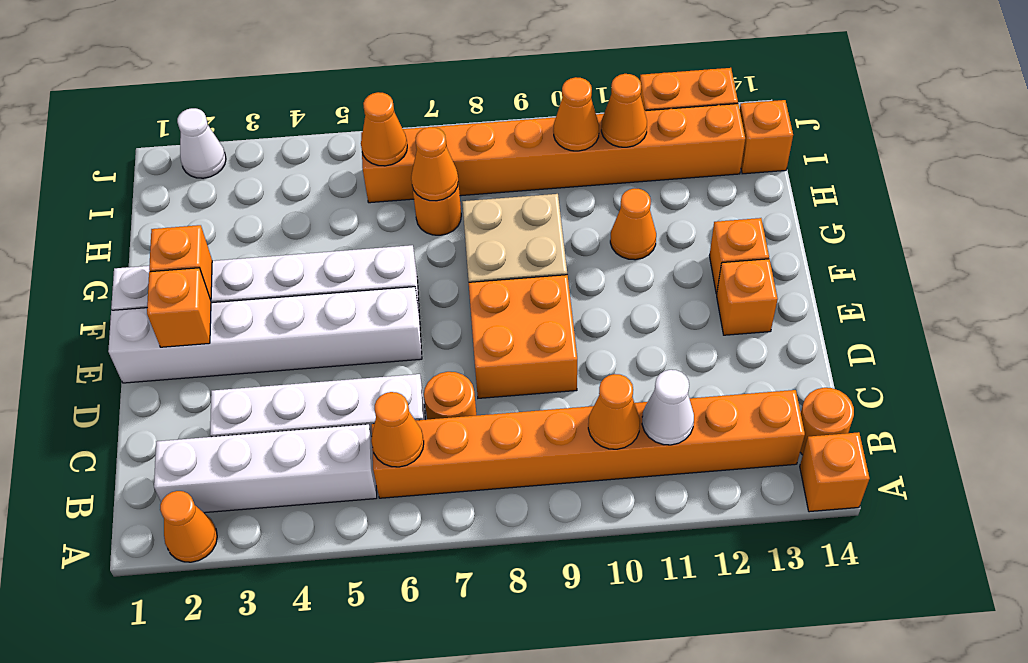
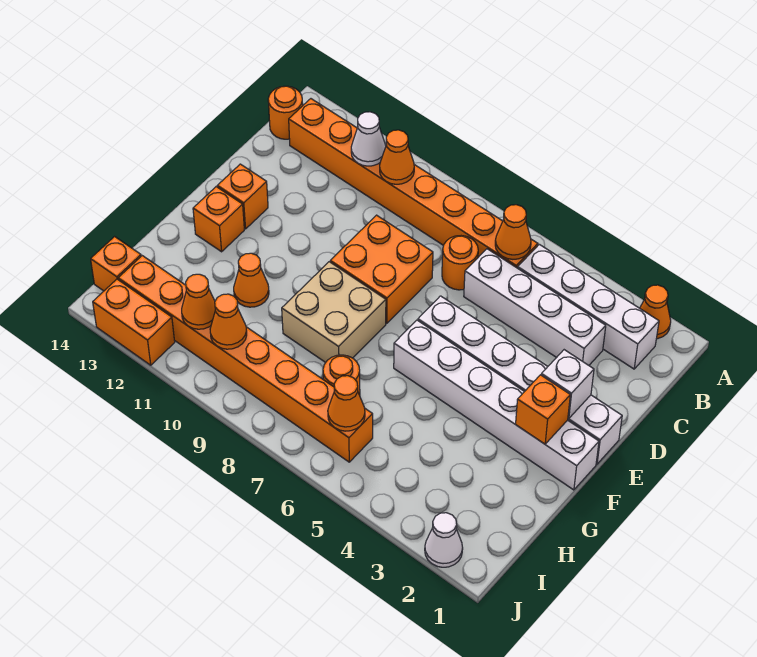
orange 1x1 brick [800,432,870,512] -> none
orange 1x1 brick [147,268,211,347] -> white 1x1 brick [541,350,594,419]
orange 1x1 cone [411,127,458,201] -> none

